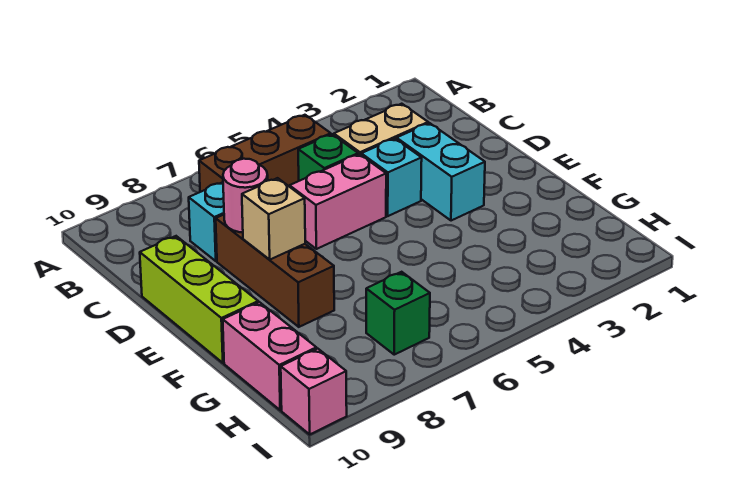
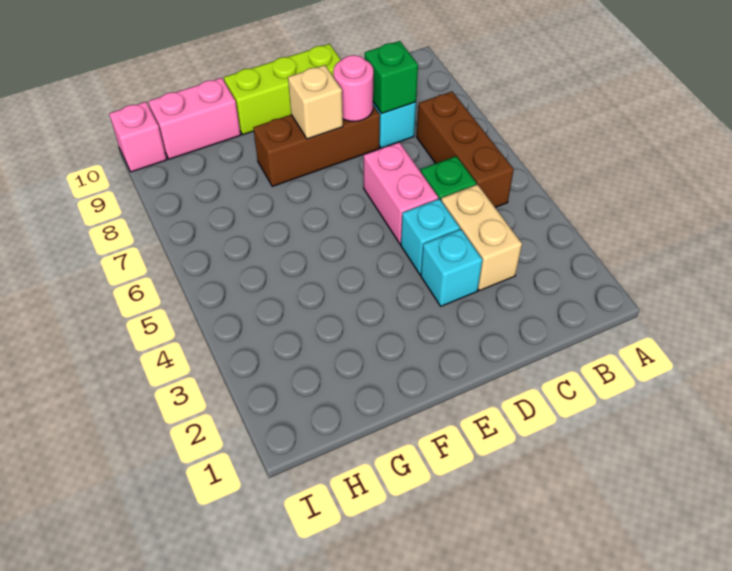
cyan 1x2 brick [396,123,485,221] -> cyan 1x1 brick [421,229,482,306]
green 1x1 brick [366,272,430,355] -> green 1x1 brick moved to [365,41,418,113]

